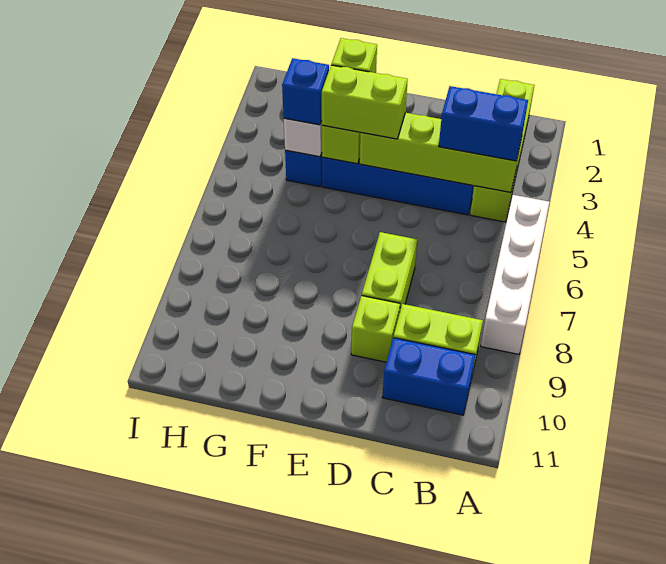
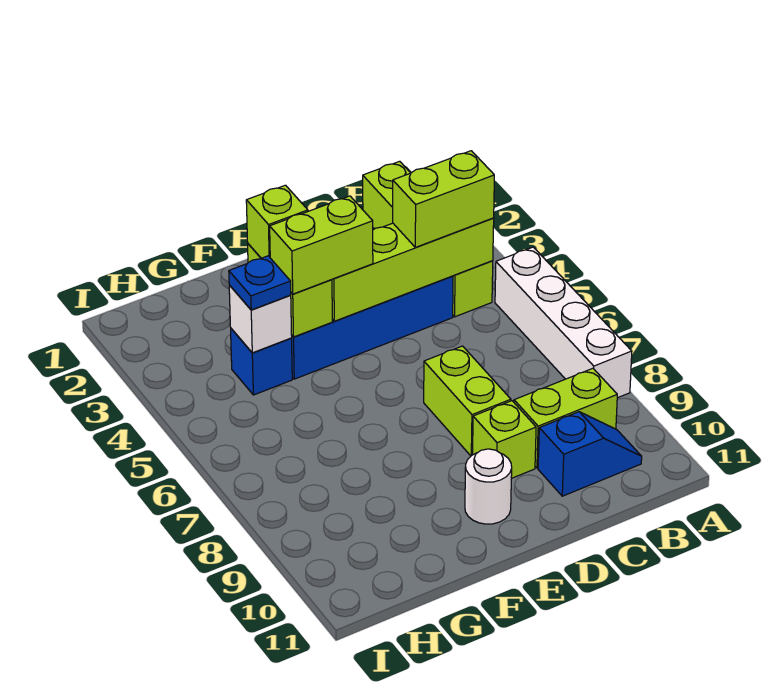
blue 1x2 brick [439,86,528,161] -> lime 1x2 brick [393,151,494,247]
blue 1x2 brick [383,338,475,415] -> blue 1x2 slope [538,412,642,496]
none -> white 1x1 round brick [465,449,512,524]
blue 1x1 brick [282,58,329,125] -> blue 1x1 plate [229,256,291,310]

